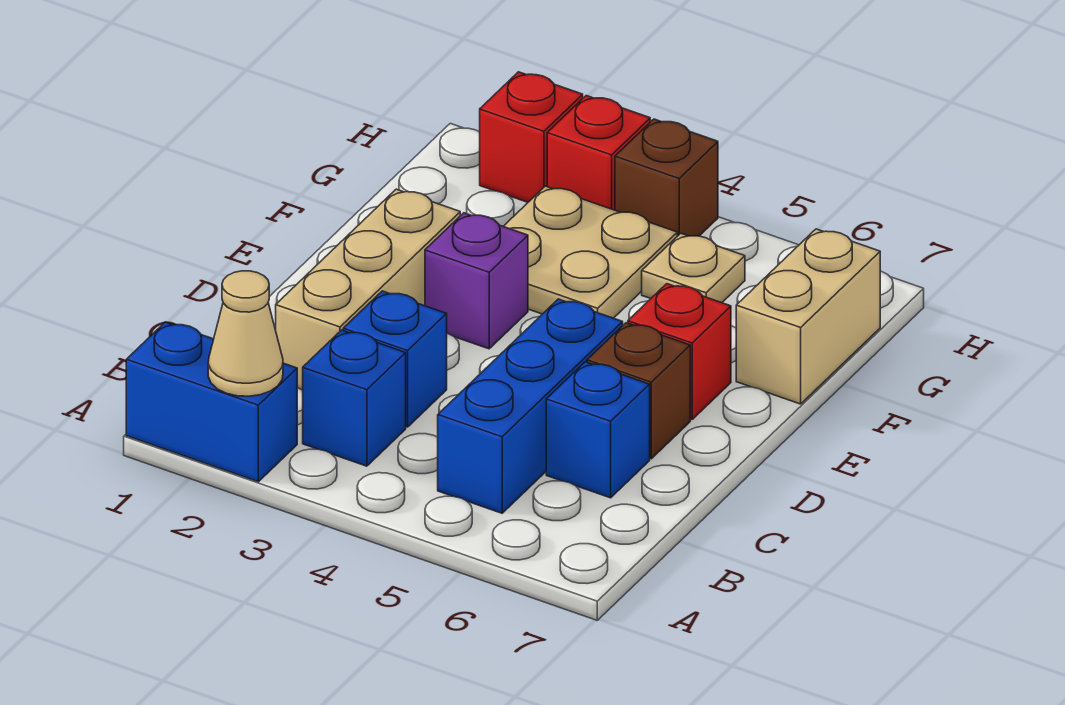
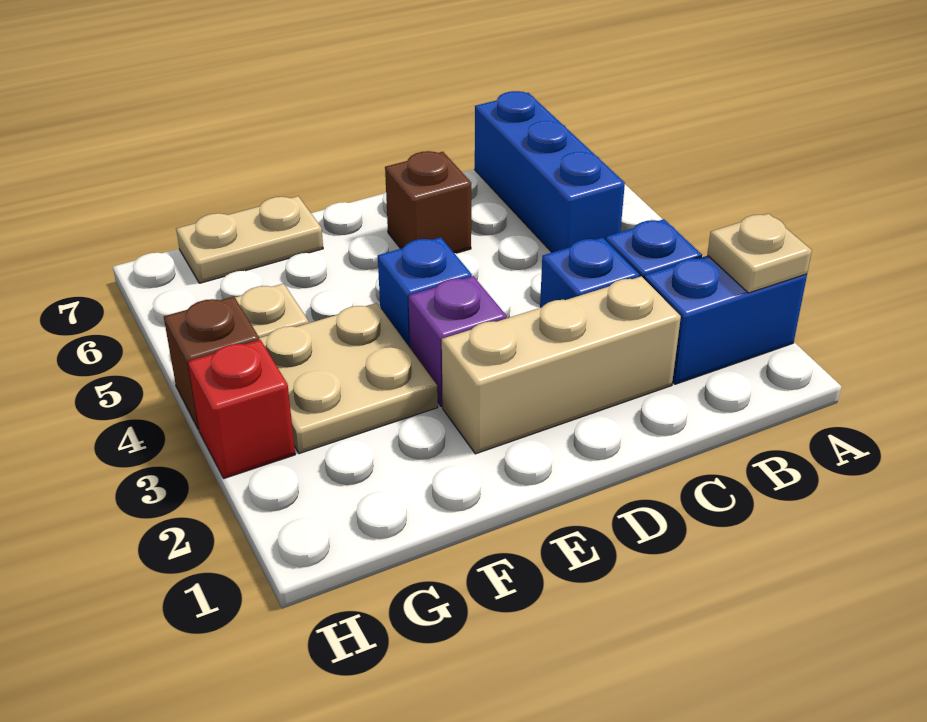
blue 1x2 brick [126,322,297,482] -> blue 1x2 brick turned to [644,256,807,384]
tan 1x1 cone [208,271,283,396] -> tan 1x1 plate [707,214,812,293]
blue 1x3 brick [438,299,623,513] -> blue 1x3 brick turned to [475,91,625,252]
blue 1x1 brick [546,362,650,498] -> blue 1x1 brick moved to [378,237,472,348]
red 1x1 brick [628,284,731,419] -> none
tan 1x2 brick [736,229,880,404] -> tan 1x2 plate [176,196,323,283]
red 1x1 brick [480,72,583,202] -> none

